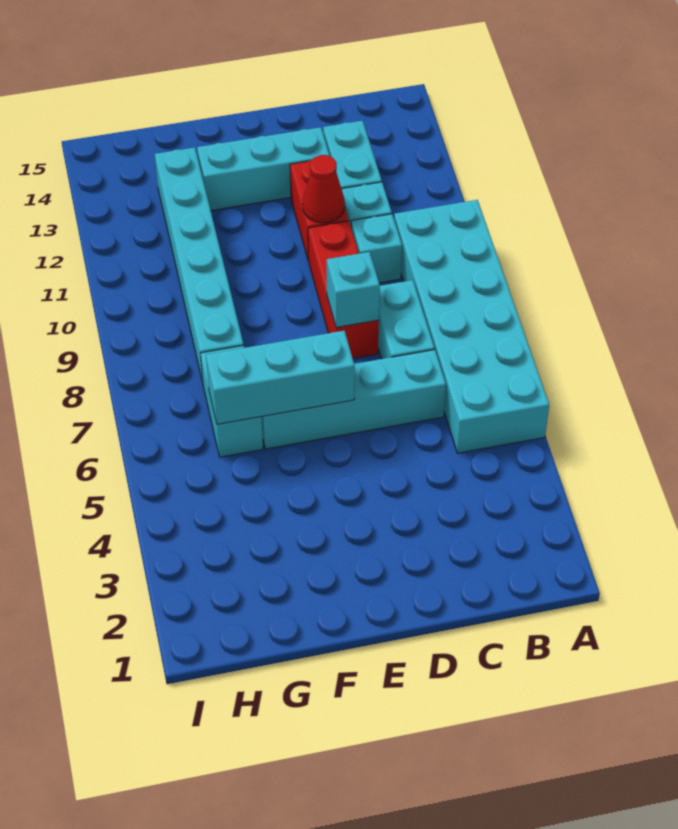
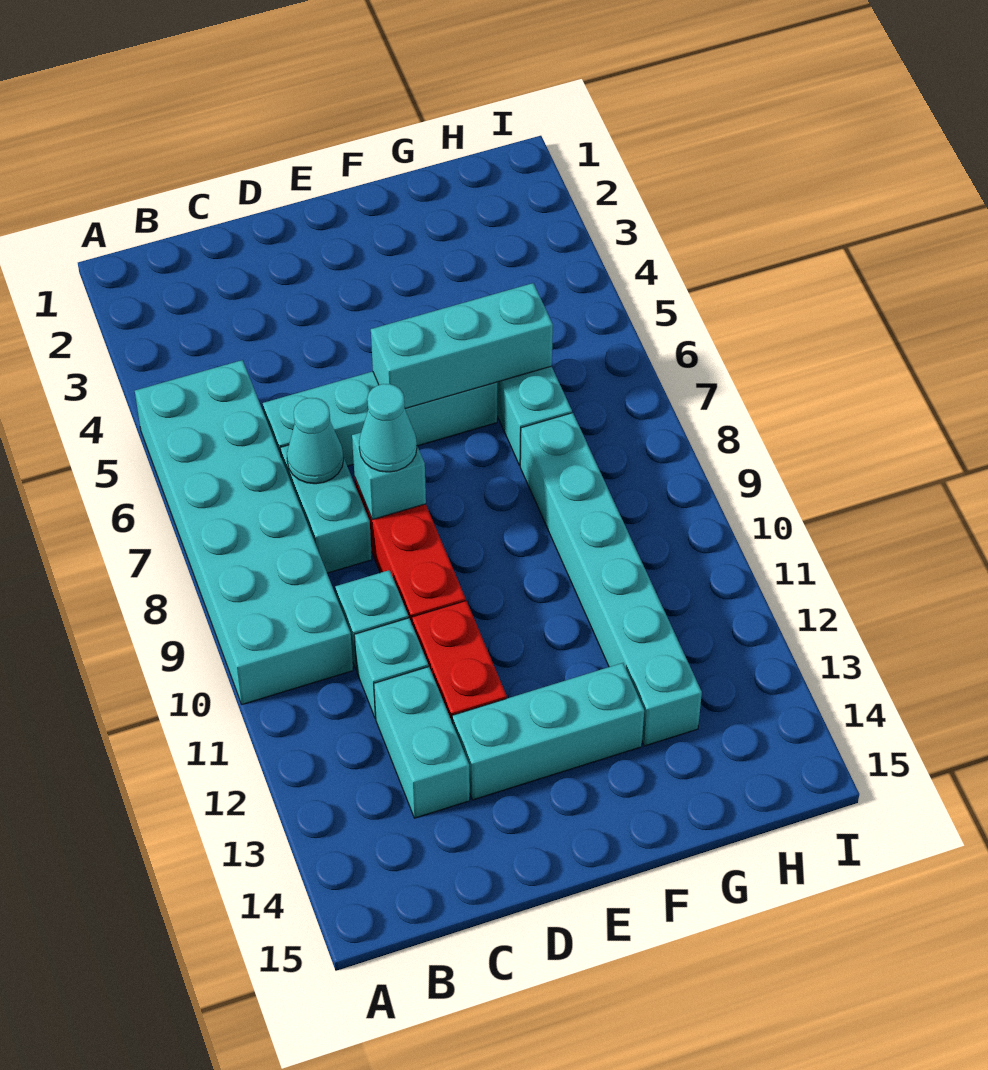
none -> cyan 1x1 cone [287,398,343,484]
none -> cyan 1x1 cone [359,384,417,472]
red 1x1 cone [303,155,345,223] -> none

